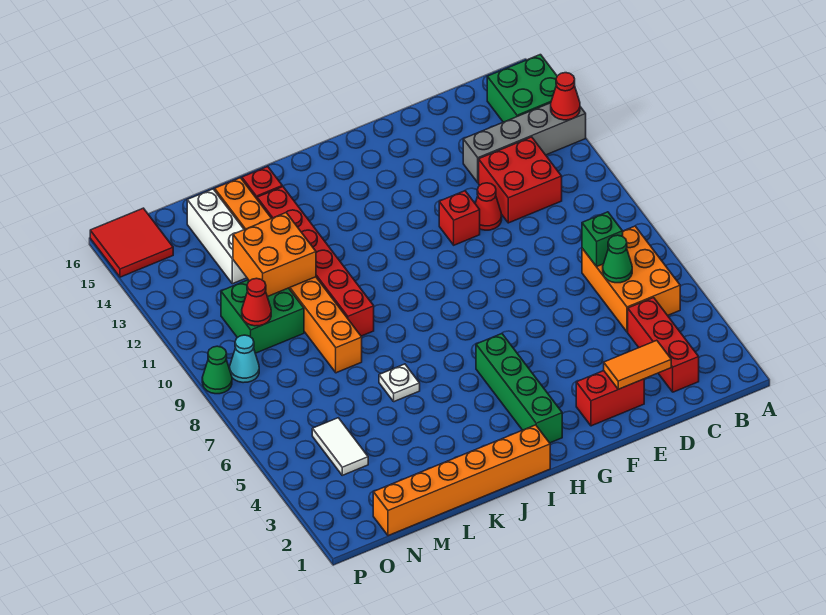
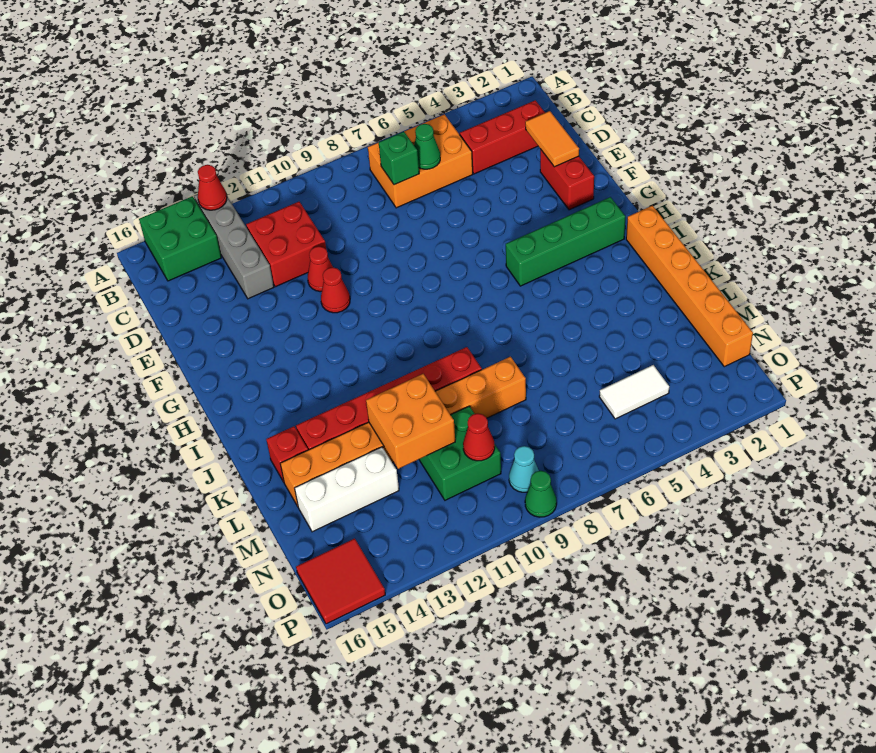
red 1x1 brick [439,191,480,245] -> red 1x1 cone [321,267,350,313]
white 1x1 plate [379,364,420,402] -> none

